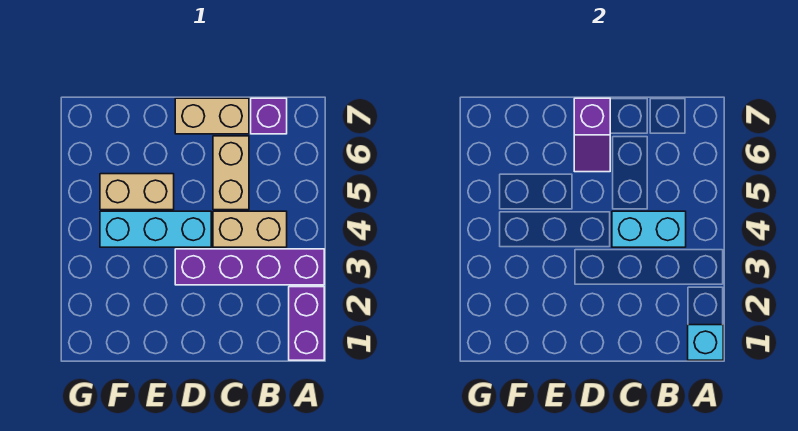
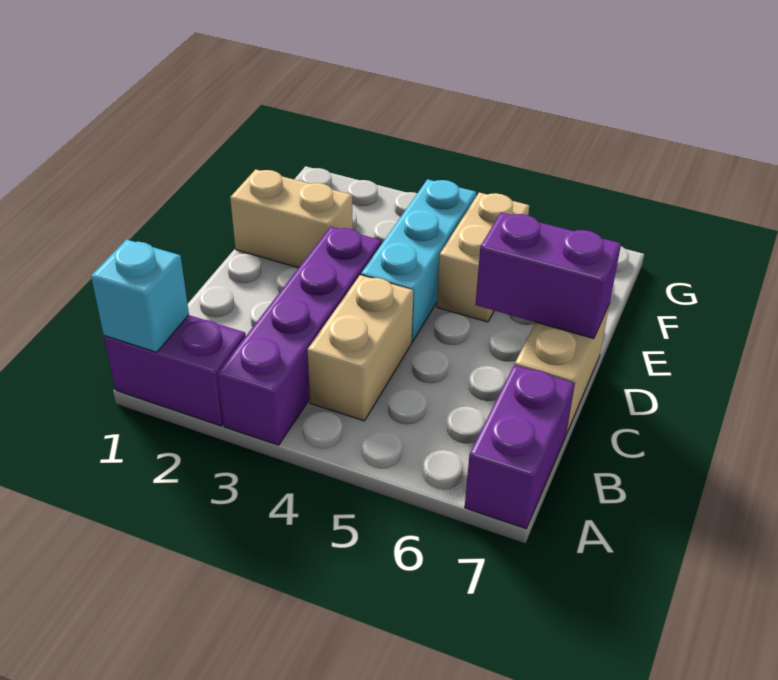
cyan 1x2 brick [612,211,686,247] -> none
purple 1x1 brick [251,98,287,134] -> purple 1x2 brick [465,365,575,529]
tan 1x2 brick [213,136,249,210] -> tan 1x2 brick moved to [230,169,353,268]
purple 1x2 slope [574,98,610,172] -> purple 1x2 brick [475,213,621,339]

